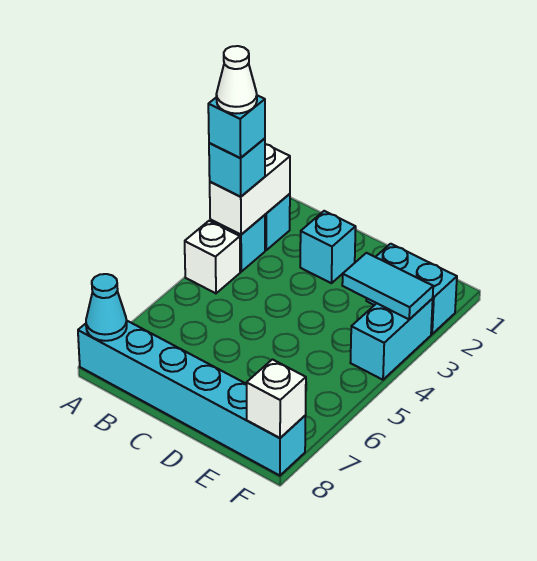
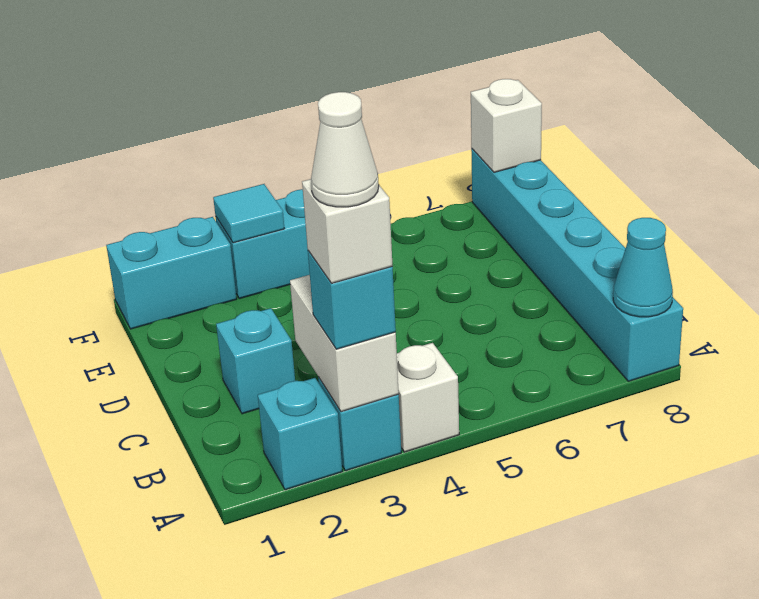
white 1x2 brick [210,144,290,235] -> white 1x2 brick turned to [290,275,399,412]
cyan 1x1 brick [208,95,265,158] -> white 1x1 brick [302,179,393,283]
cyan 1x2 brick [366,244,457,334] -> cyan 1x2 brick turned to [106,217,237,329]
cyan 1x2 tile [342,253,433,319] -> cyan 1x1 tile [213,184,285,243]

